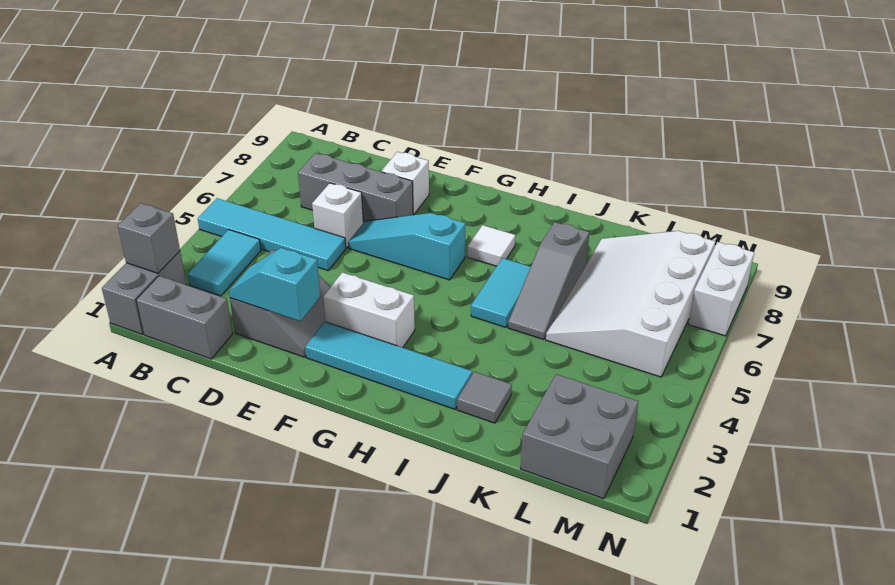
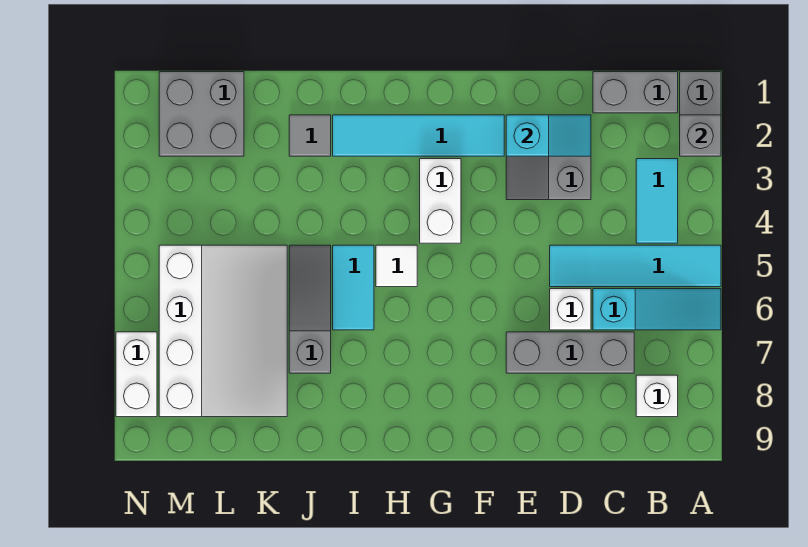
cyan 1x3 slope [348,213,465,280] -> cyan 1x3 slope moved to [593,289,721,330]
white 1x1 brick [381,152,429,215] -> white 1x1 brick moved to [636,375,678,417]
white 1x2 brick [323,272,415,348] -> white 1x2 brick turned to [420,159,461,243]
white 1x1 tile [467,225,515,266] -> white 1x1 tile moved to [376,245,417,287]

